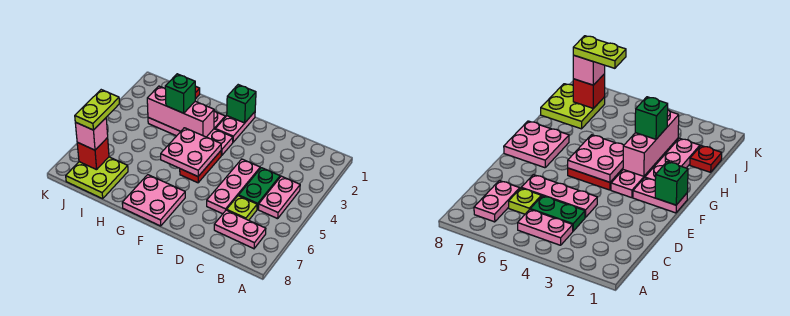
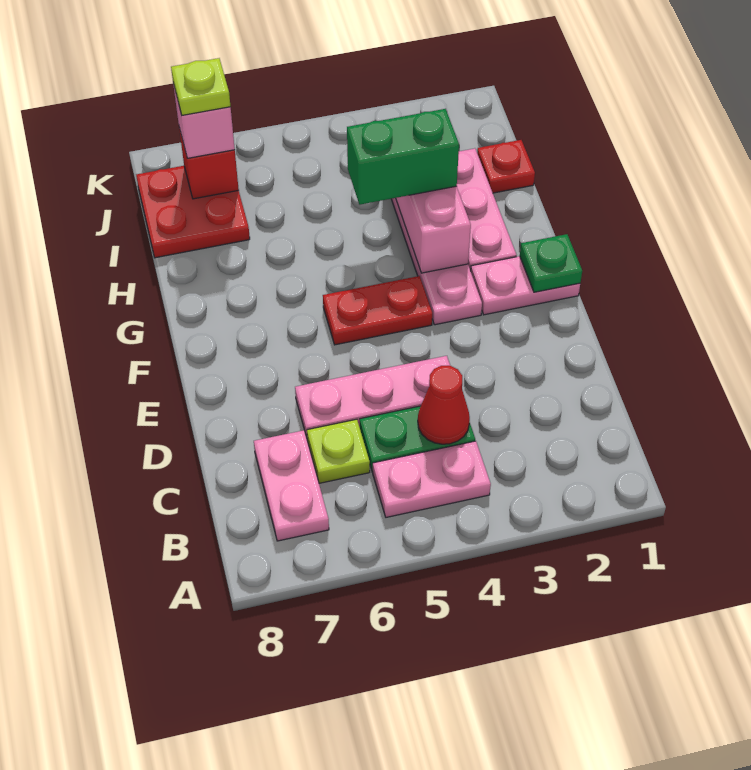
none -> red 1x1 cone [418,366,470,444]
green 1x1 brick [227,85,256,123] -> green 1x1 plate [520,234,582,292]
pink 2x2 plate [161,128,221,176] -> none
pink 2x2 plate [122,175,185,226] -> none
green 1x1 brick [165,74,195,113] -> green 1x2 brick [347,109,459,205]
lime 2x2 plate [66,157,128,199] -> red 2x2 plate [136,166,250,258]
lime 1x2 plate [75,90,119,130] -> lime 1x1 plate [171,58,231,115]

